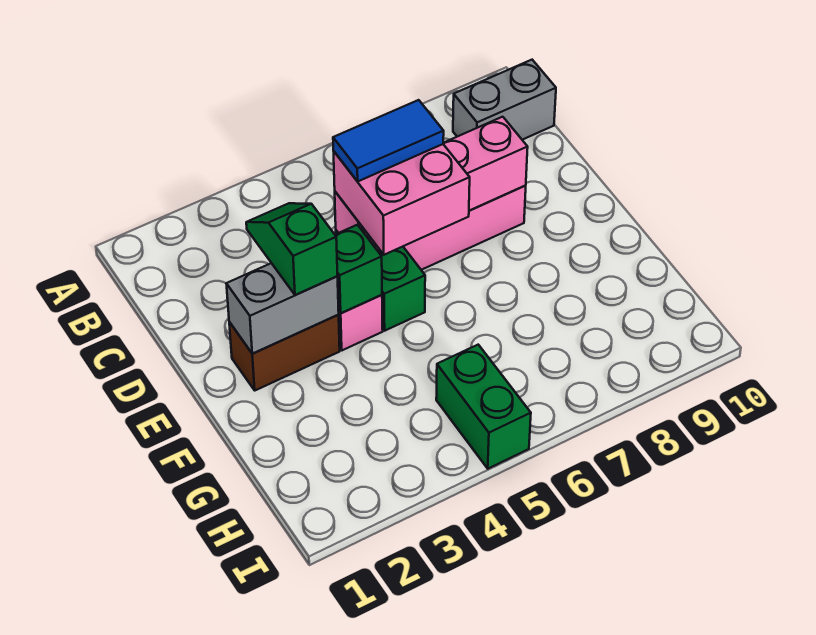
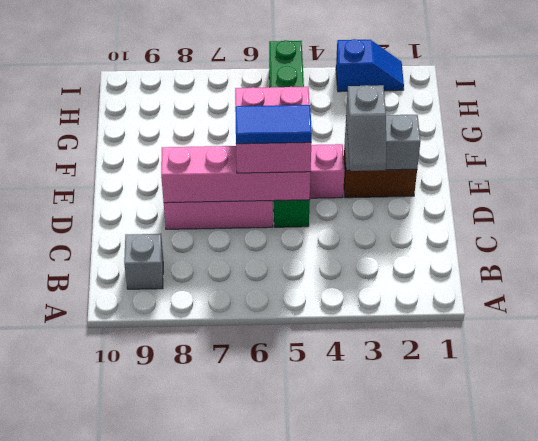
grey 1x2 brick [453,60,556,140] -> grey 1x1 brick [124,234,163,289]
green 1x2 slope [246,203,337,295] -> grey 1x2 slope [346,85,386,171]
green 1x1 brick [335,225,382,313] -> none
none -> blue 1x2 slope [336,39,404,92]

